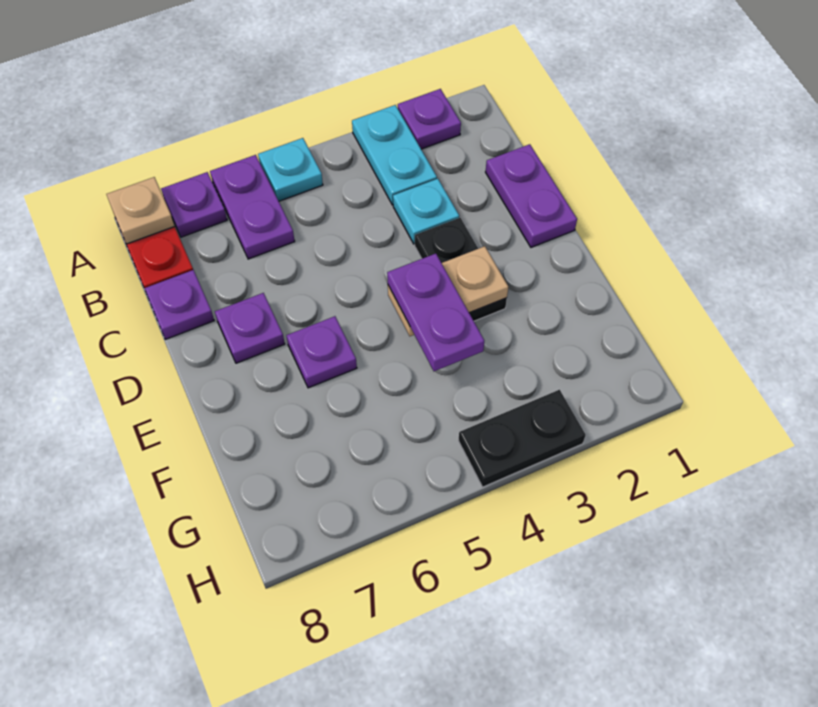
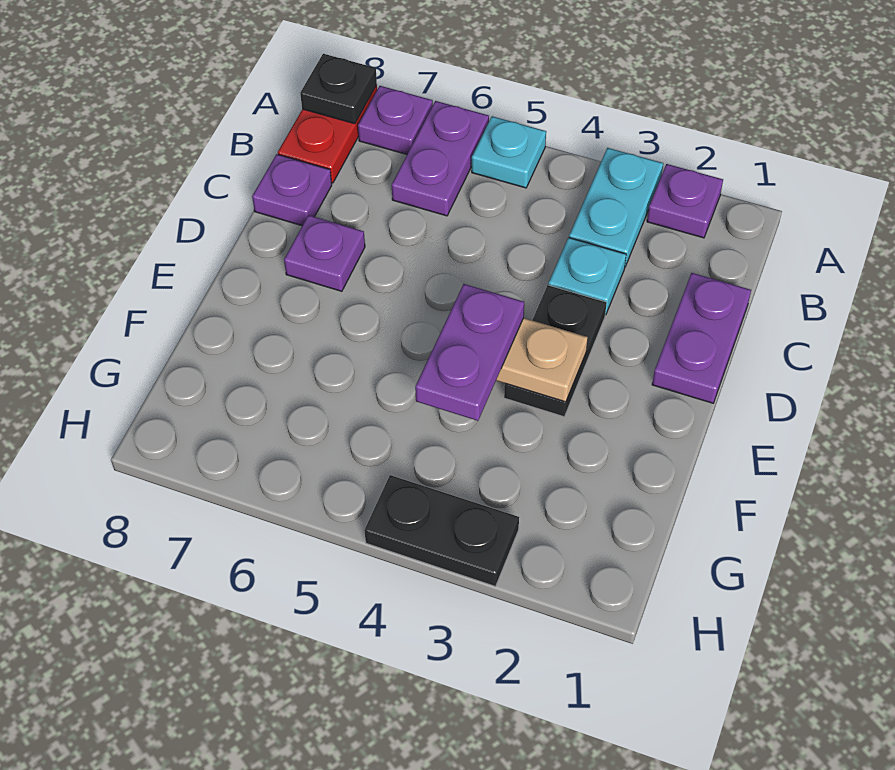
tan 1x1 plate [106,177,175,244] -> black 1x1 plate [300,54,377,124]
purple 1x1 plate [286,316,357,388] -> none

